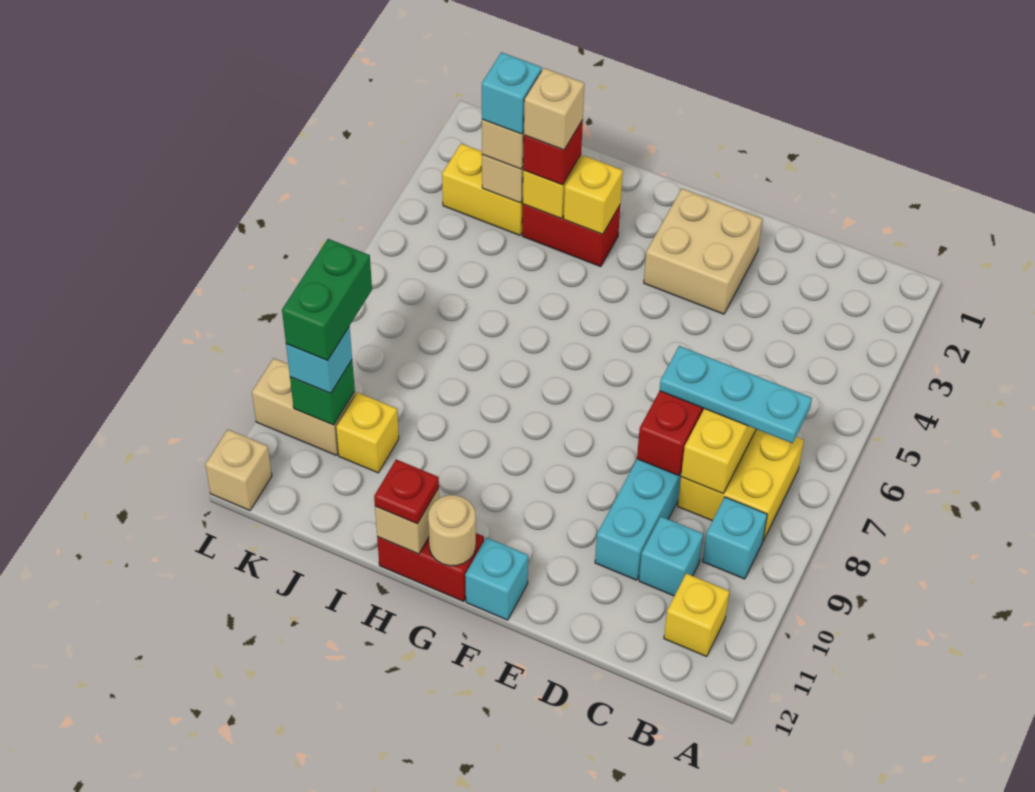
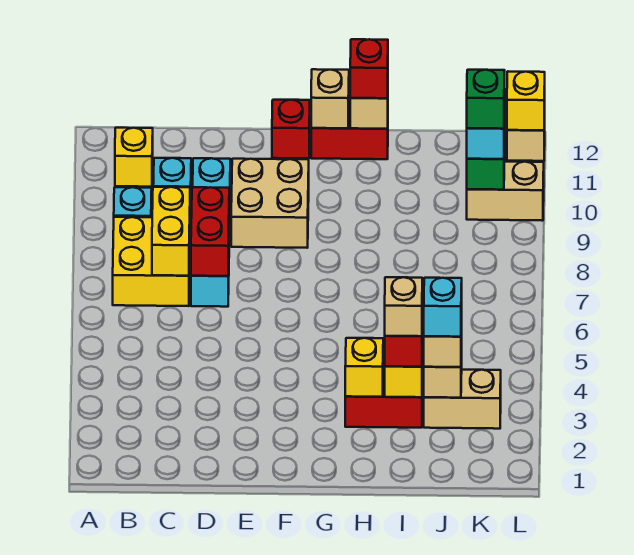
cyan 1x3 plate [659,346,812,443] -> none
tan 2x2 brick [644,189,762,314] -> tan 2x2 brick moved to [231,159,309,248]
cyan 1x1 brick [465,537,528,620] -> red 1x1 brick [272,100,310,158]
tan 1x1 round brick [428,495,476,566] -> tan 1x1 brick [311,69,349,128]
red 1x1 plate [374,459,439,524] -> red 1x1 brick [350,39,388,98]
yellow 1x2 brick [442,144,523,235] -> tan 1x2 brick [424,370,501,429]
yellow 1x1 brick [336,392,399,473] -> yellow 1x1 brick moved to [507,72,545,130]
green 1x2 brick [282,239,372,361] -> green 1x1 brick [467,70,505,129]

